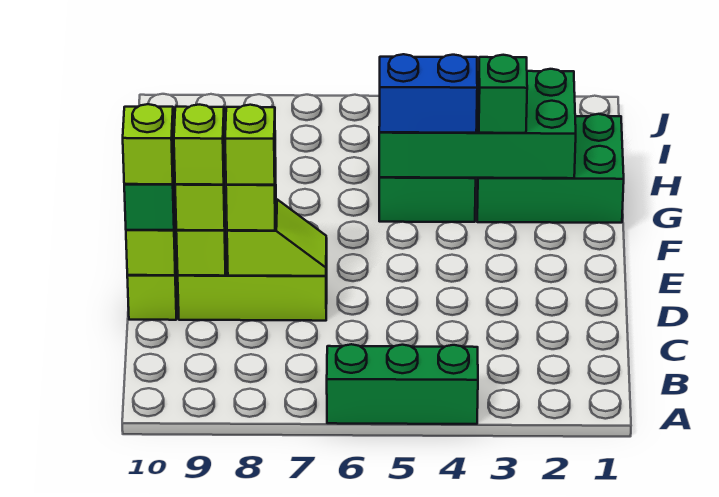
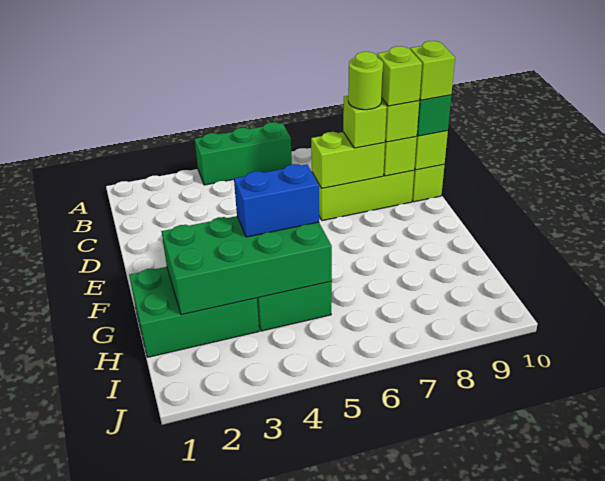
lime 1x2 slope [227,199,327,276] -> lime 1x2 brick [311,132,385,188]
lime 1x1 brick [225,105,275,185] -> lime 1x1 round brick [348,52,383,110]
green 1x1 brick [478,55,527,133] -> none

